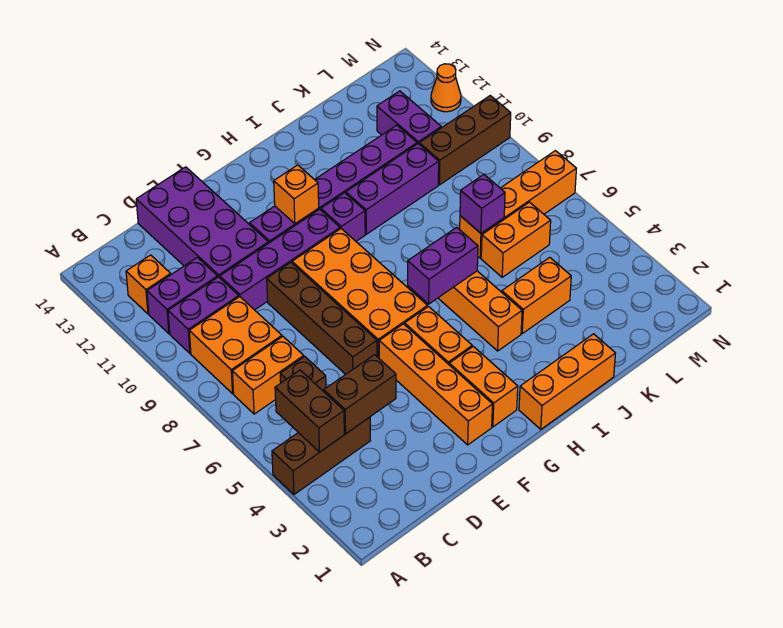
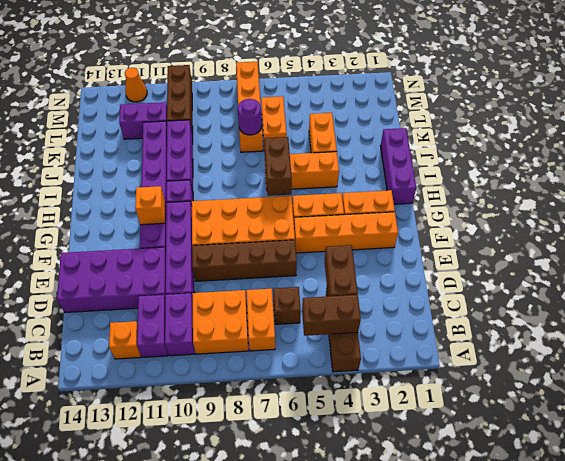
orange 1x3 brick [519,334,616,429] -> purple 1x3 brick [381,128,416,204]
purple 1x2 brick [408,227,478,304] -> brown 1x2 brick [264,137,292,196]
purple 1x1 brick [460,175,505,233] -> purple 1x1 round brick [238,99,262,135]

